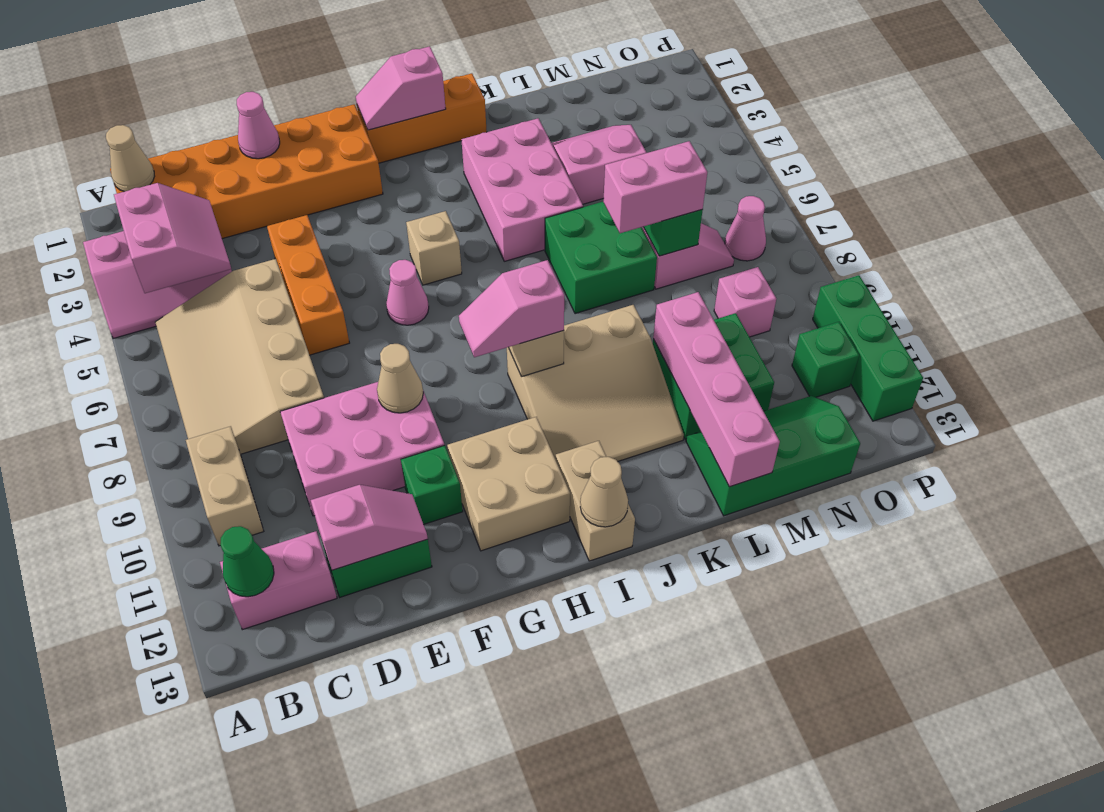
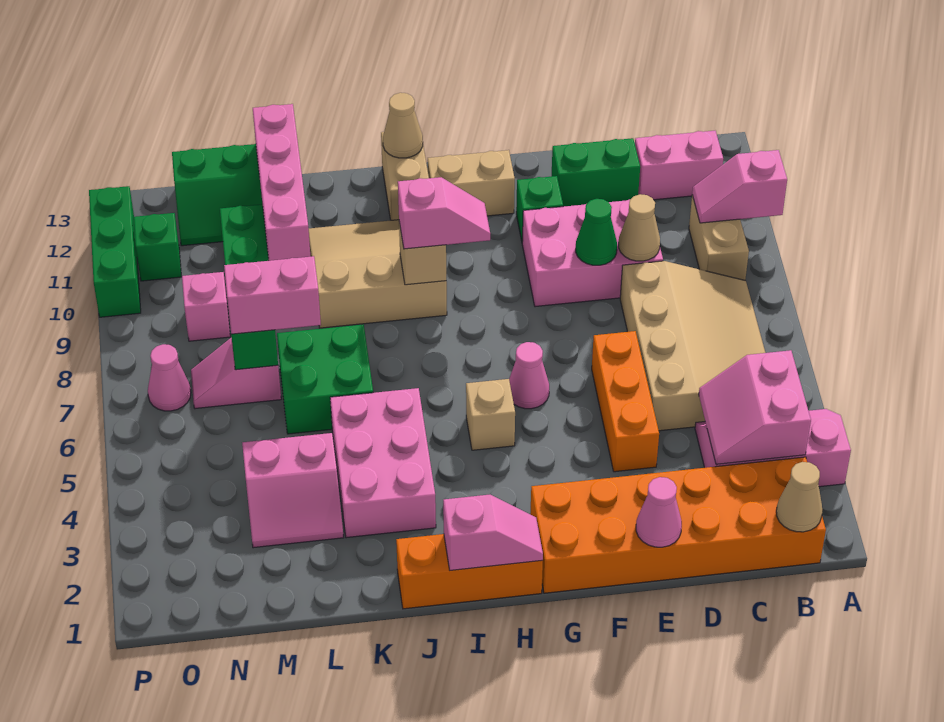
green 1x1 cone [220,526,274,597] -> green 1x1 cone moved to [576,199,617,265]
pink 1x2 slope [311,485,428,570] -> pink 1x2 slope moved to [692,150,787,223]
tan 1x1 cone [377,344,423,413] -> tan 1x1 cone moved to [619,194,660,261]
tan 2x2 brick [447,417,570,551] -> tan 1x2 brick [428,150,515,216]

